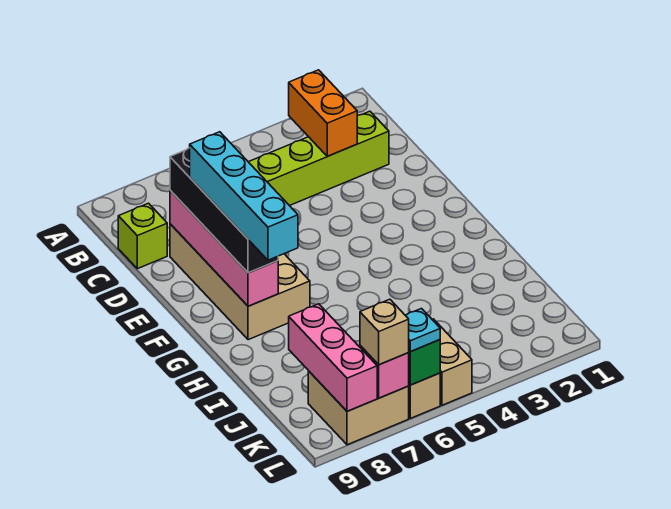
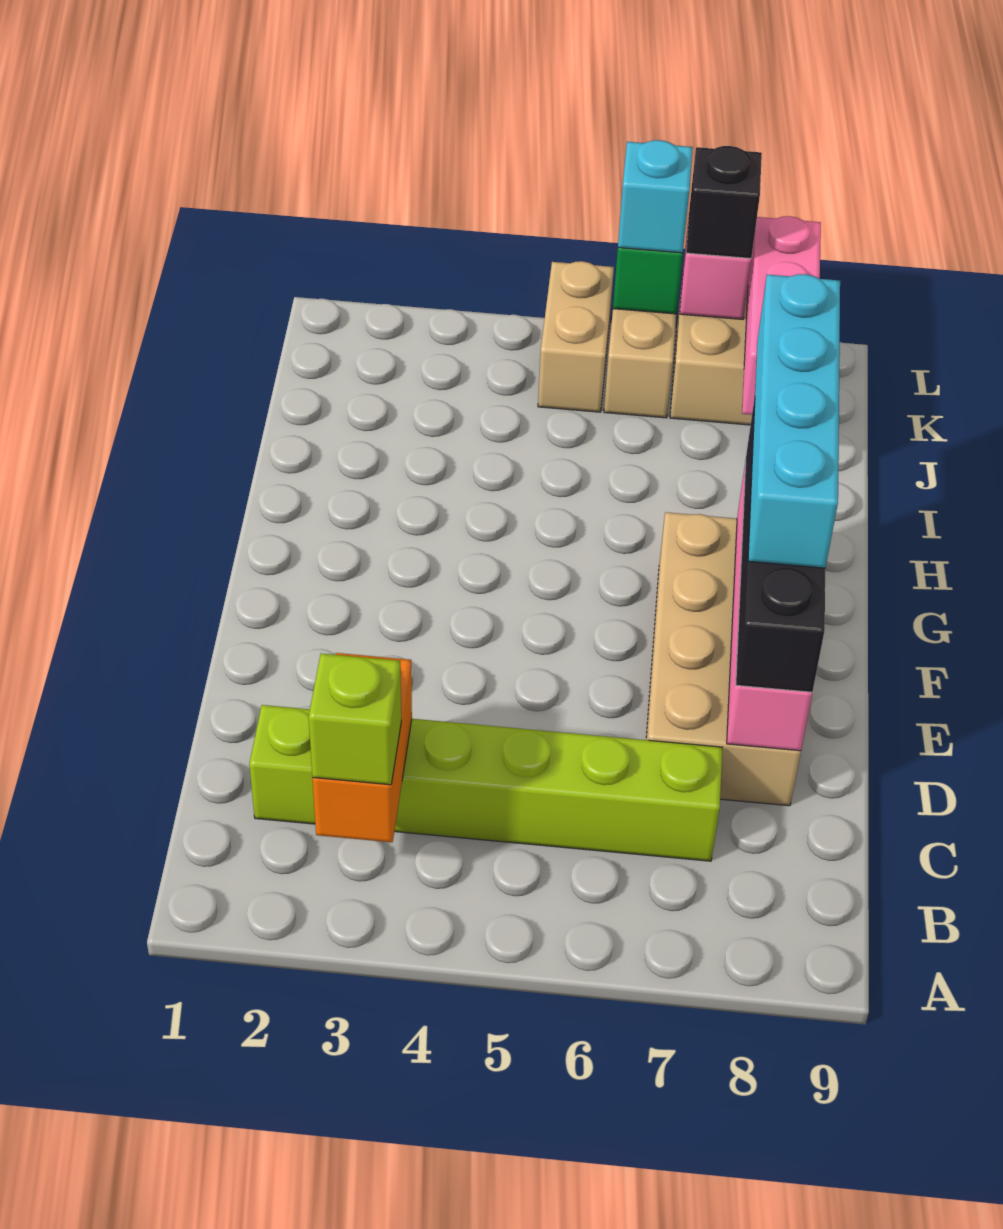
lime 1x1 brick [118,203,167,269] -> lime 1x1 brick moved to [309,654,401,785]
cyan 1x1 plate [405,309,440,352] -> cyan 1x1 brick [618,140,693,253]
tan 1x1 brick [360,299,409,365] -> black 1x1 brick [686,146,762,258]

